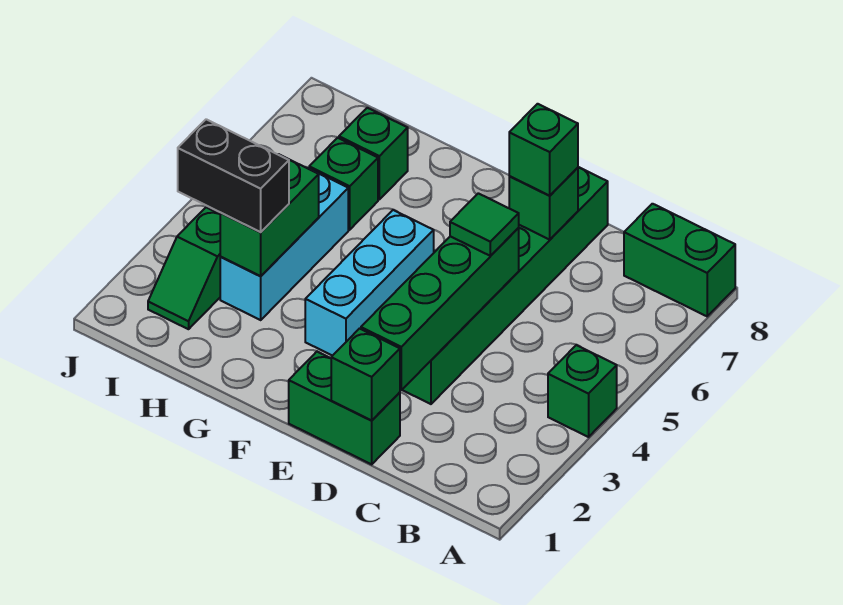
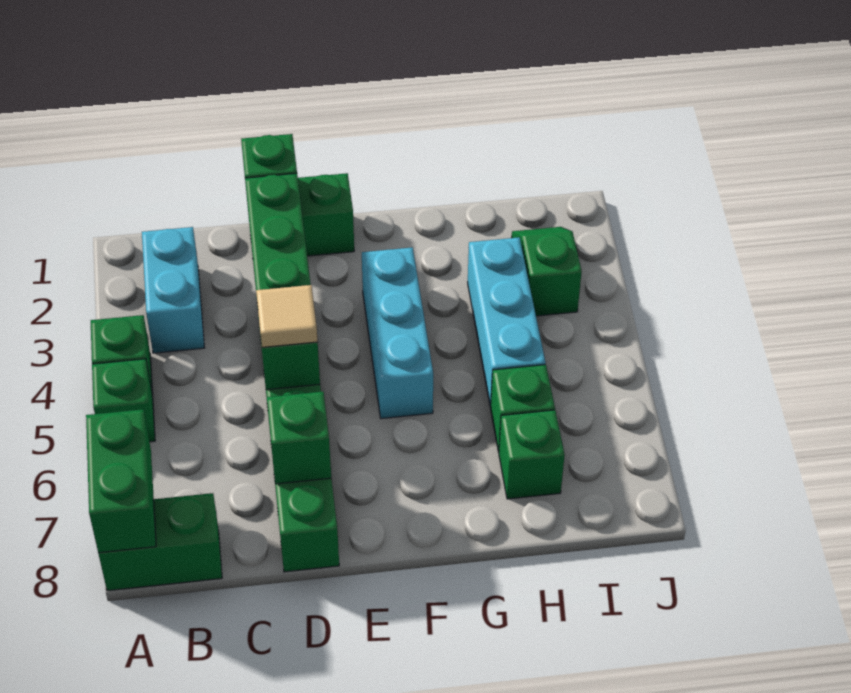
none -> cyan 1x2 brick [142,227,204,353]
green 1x1 tile [450,193,519,256] -> tan 1x1 tile [256,285,318,347]
green 1x1 brick [509,104,578,196] -> green 1x1 brick moved to [92,359,155,442]
green 1x2 brick [220,154,319,276] -> green 1x2 brick moved to [86,409,156,553]
black 1x2 brick [178,119,289,232] -> none

